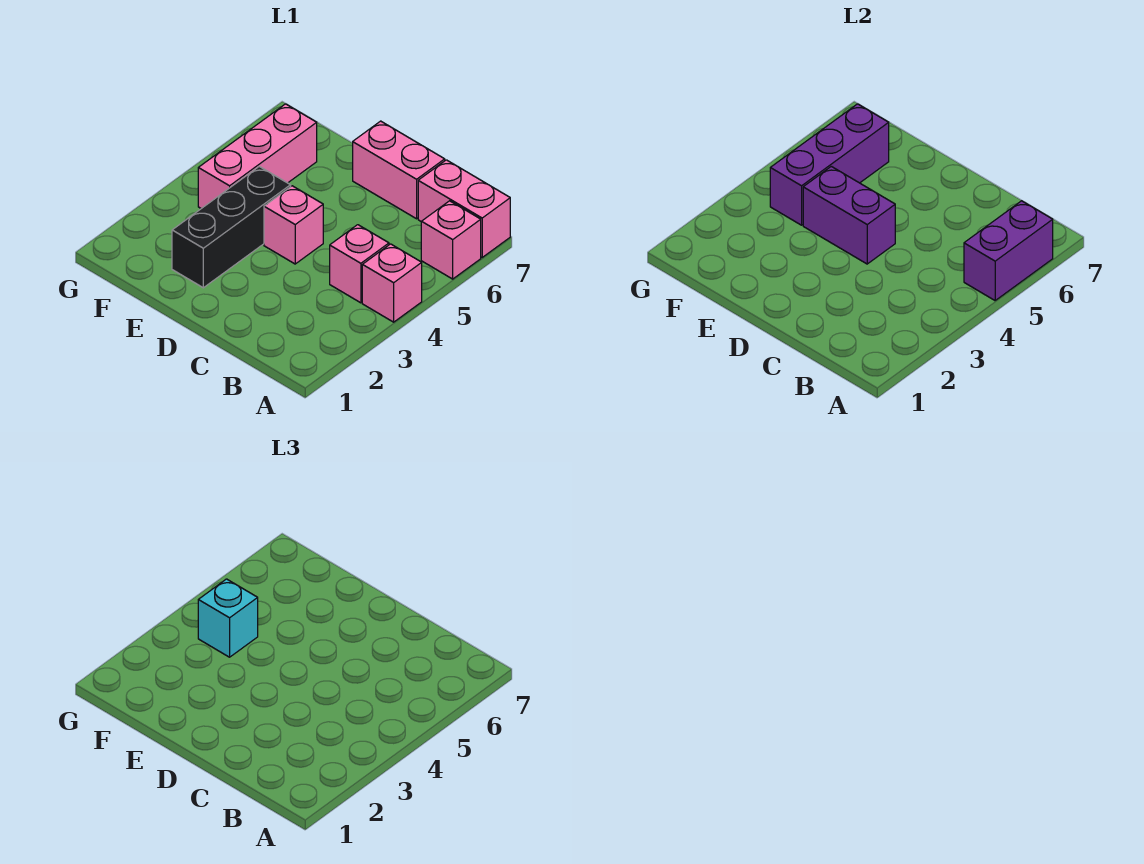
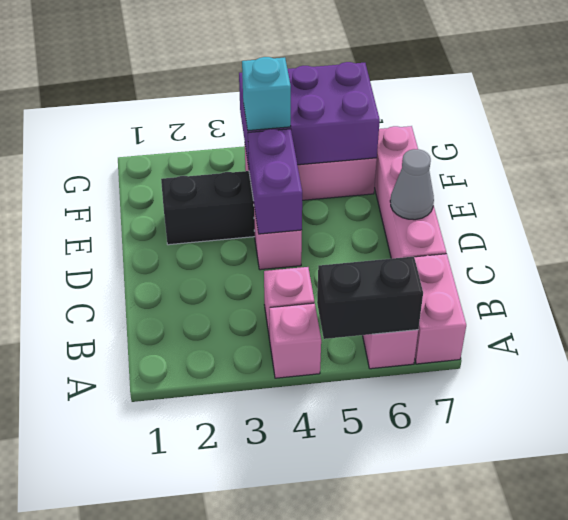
purple 1x2 brick [964,201,1053,300] -> black 1x2 brick [317,257,423,339]
pink 1x2 brick [353,121,445,219] -> pink 1x4 brick [374,126,446,259]
none -> grey 1x1 cone [390,149,434,220]
purple 1x3 brick [770,104,889,225] -> purple 2x3 brick [239,62,380,167]

